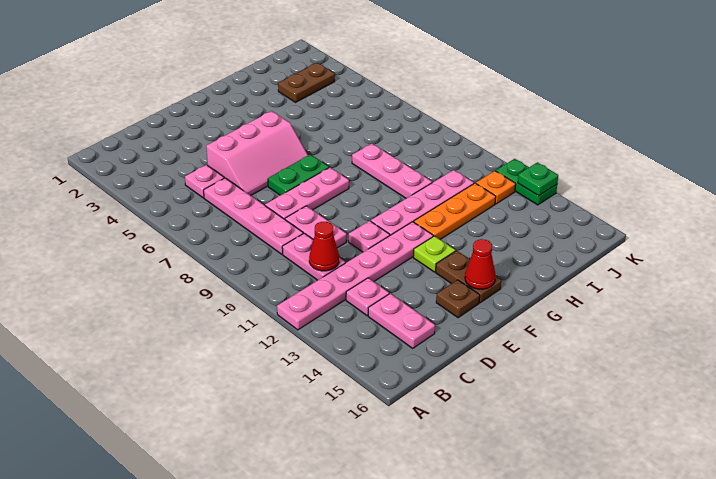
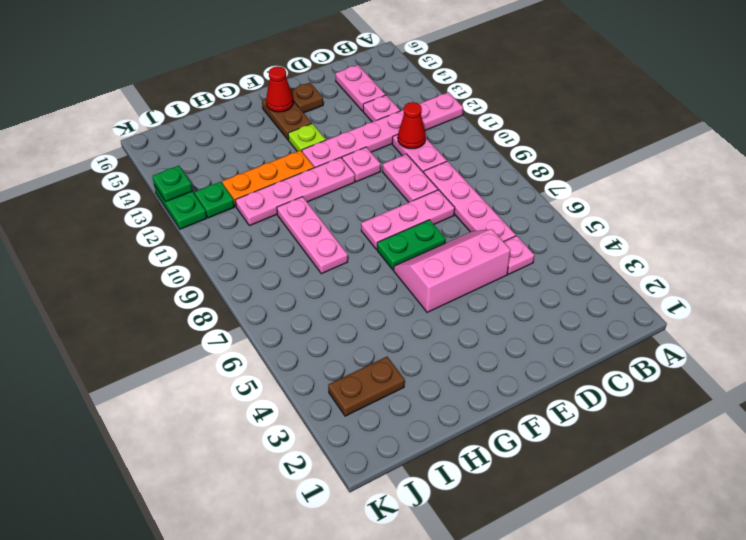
orange 1x1 plate [476,171,516,204] -> green 1x1 plate [195,182,234,218]

